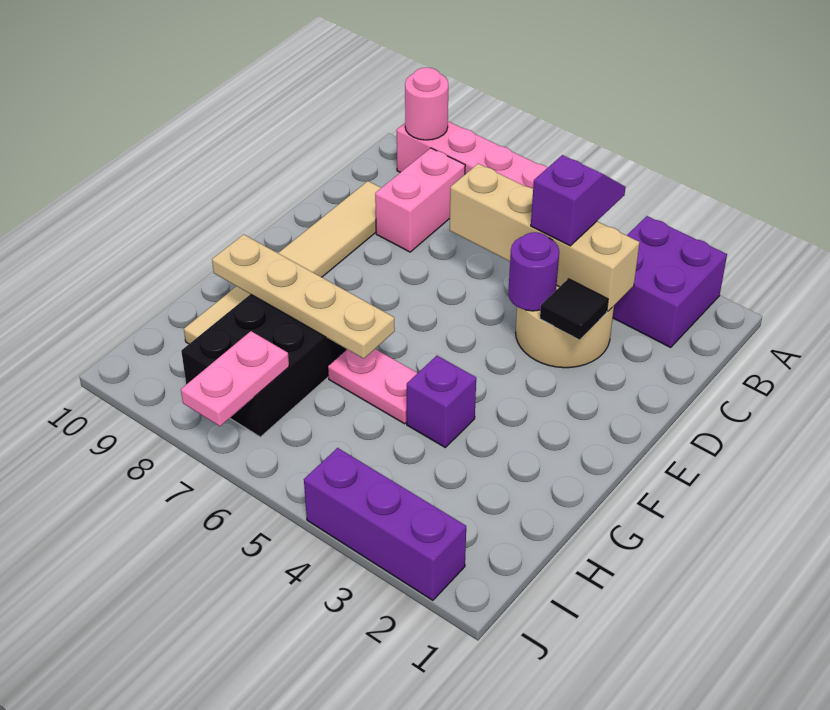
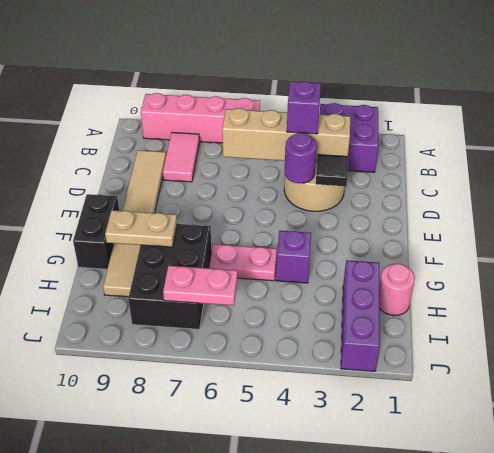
pink 1x1 round brick [405,68,448,140] -> pink 1x1 round brick moved to [380,264,415,316]
pink 1x2 brick [375,148,465,252] -> pink 1x2 tile [163,133,199,182]
none -> black 1x2 brick [73,194,119,269]
tan 1x4 plate [212,234,395,359] -> tan 1x2 plate [105,210,177,247]
pink 1x2 plate [181,331,289,426] -> pink 1x2 plate turned to [163,266,237,306]
purple 1x3 brick [304,448,466,600] -> purple 1x3 brick turned to [341,260,380,371]

